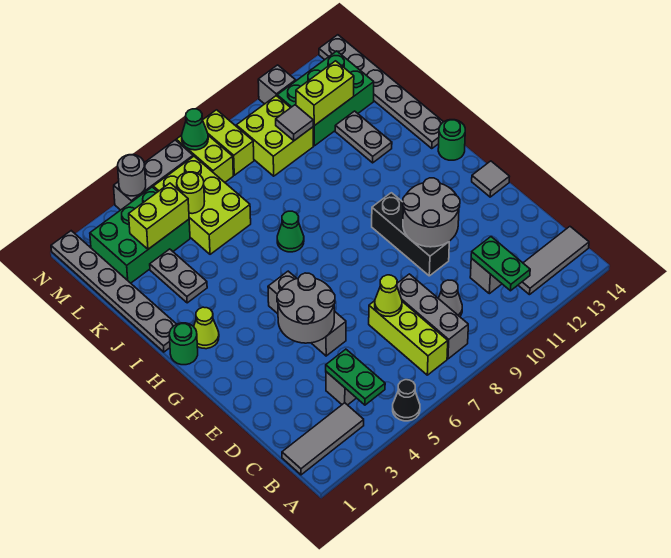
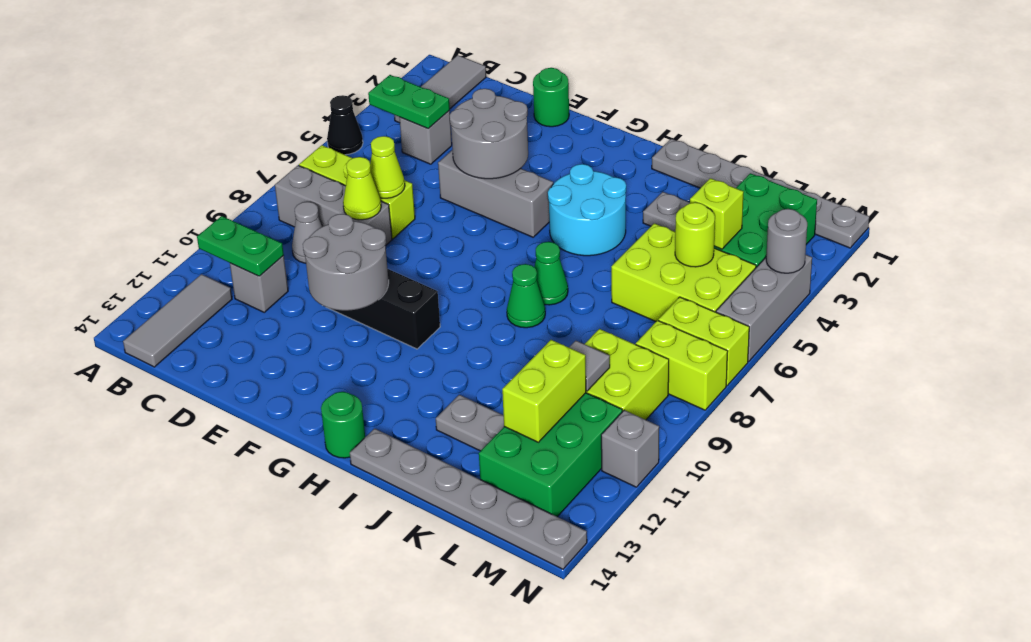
grey 1x1 tile [472,161,509,197] -> none
green 1x1 round brick [169,323,198,365] -> green 1x1 round brick moved to [533,68,569,127]
lime 1x1 cone [194,307,219,349] -> lime 1x1 cone moved to [343,157,381,220]
none -> cyan 2x2 round brick [548,164,626,256]
lime 1x2 brick [129,183,189,249] -> lime 1x1 brick [690,178,743,249]
green 1x1 cone [182,109,208,150] -> green 1x1 cone moved to [507,264,545,328]

